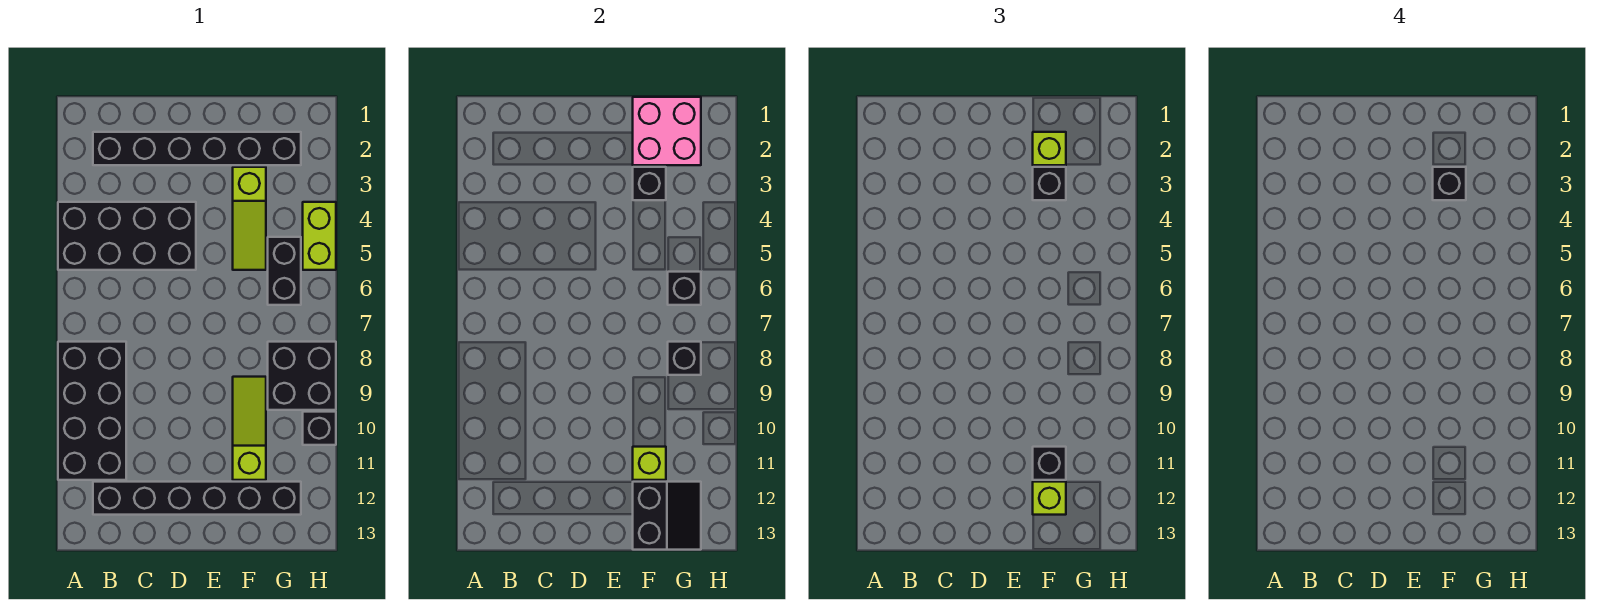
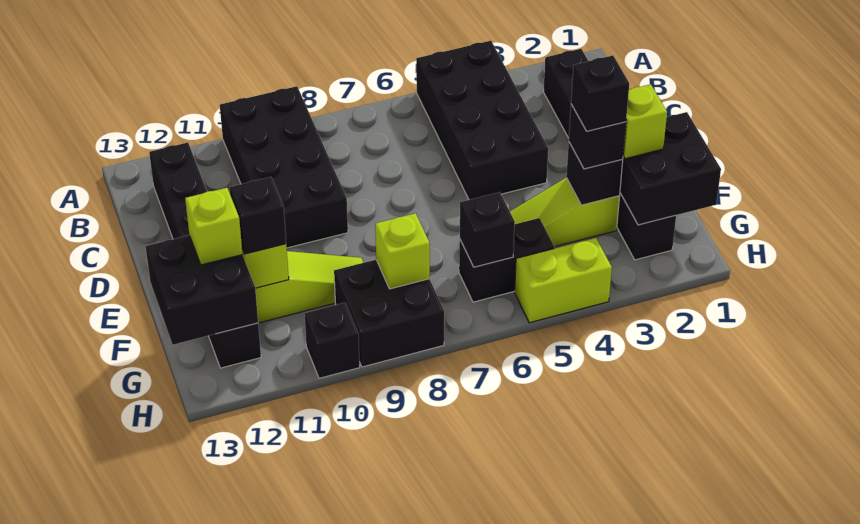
black 2x4 brick [58,342,126,480] -> black 2x4 brick turned to [220,86,348,248]
pink 2x2 brick [633,97,701,165] -> black 2x2 brick [620,112,721,225]
black 2x2 slope [633,482,701,550] -> black 2x2 brick [145,235,258,345]
black 1x1 brick [668,342,701,375] -> lime 1x1 brick [375,213,430,289]

